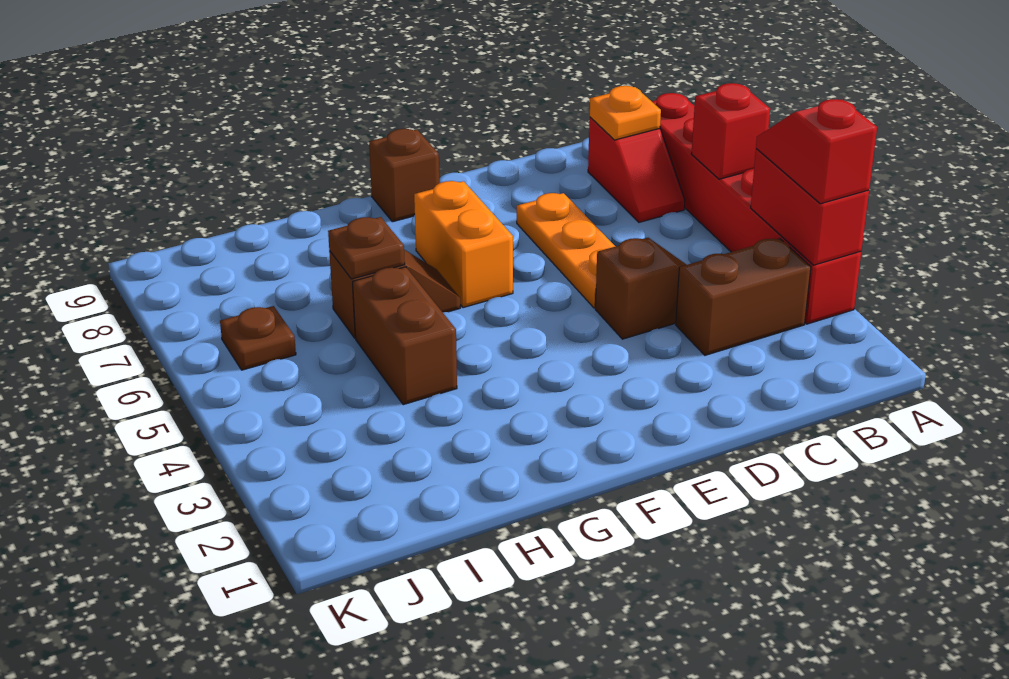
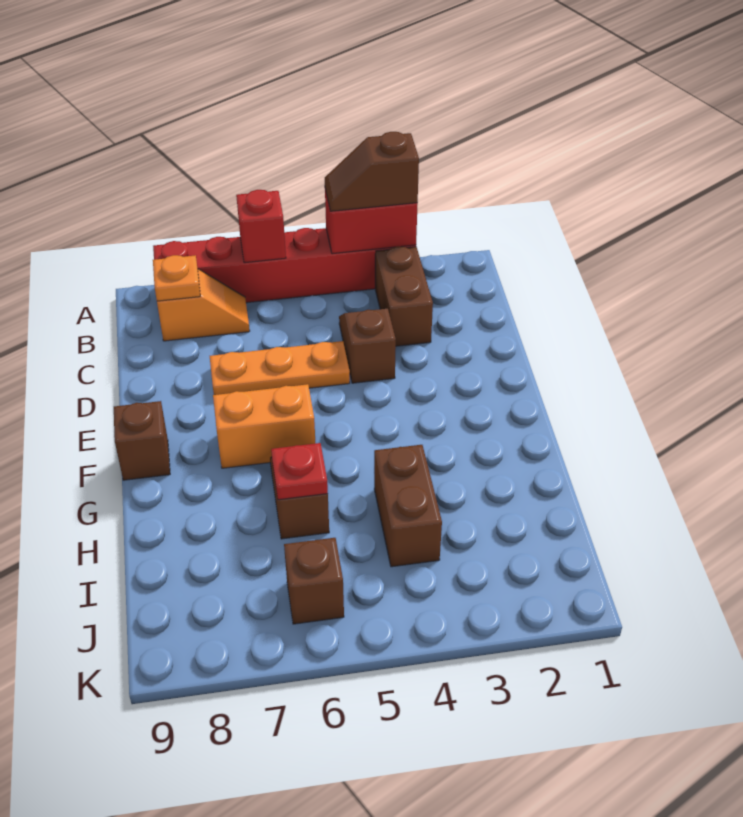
red 1x2 slope [756,99,877,204] -> brown 1x2 slope [325,132,419,211]
red 1x2 slope [588,117,685,222] -> orange 1x2 slope [157,269,250,341]
brown 1x2 brick [353,267,457,405] -> brown 1x2 brick turned to [374,445,442,567]
brown 1x1 plate [328,217,405,279] -> red 1x1 plate [271,443,328,500]
brown 1x1 plate [220,306,296,370] -> brown 1x1 brick [284,538,344,624]

